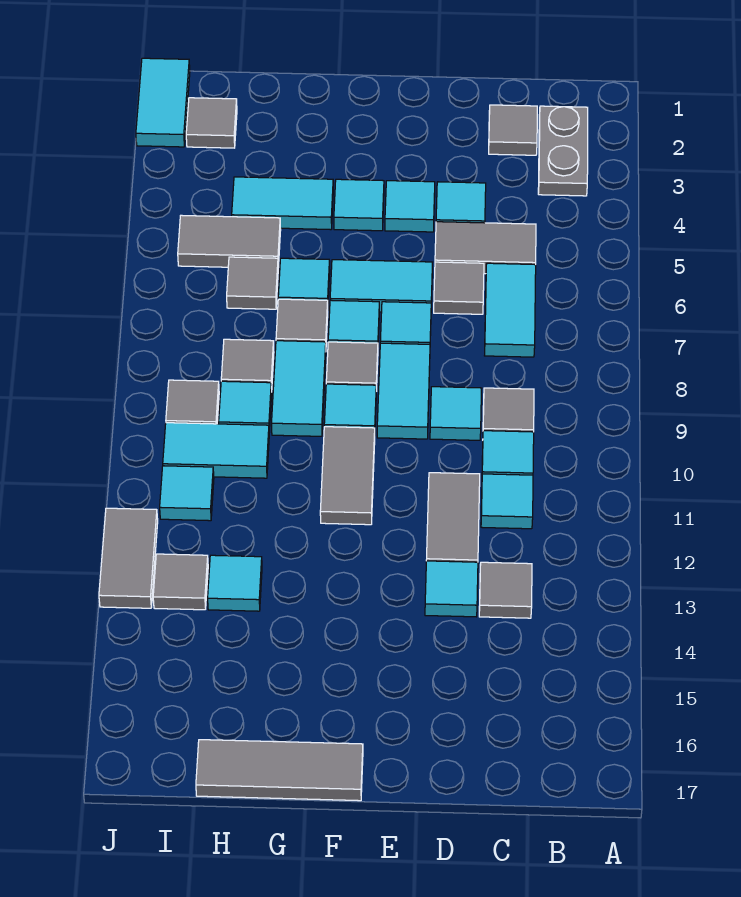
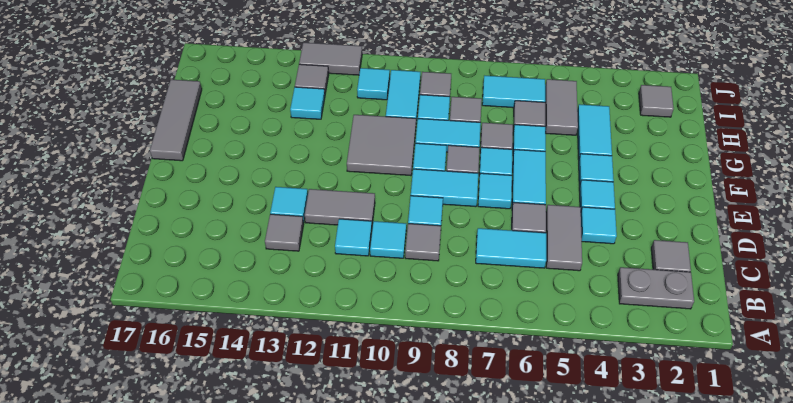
grey 1x2 tile [320,427,375,525] -> grey 2x2 tile [347,115,416,176]
cyan 1x2 tile [136,58,190,147] -> cyan 1x2 tile moved to [482,76,545,108]

